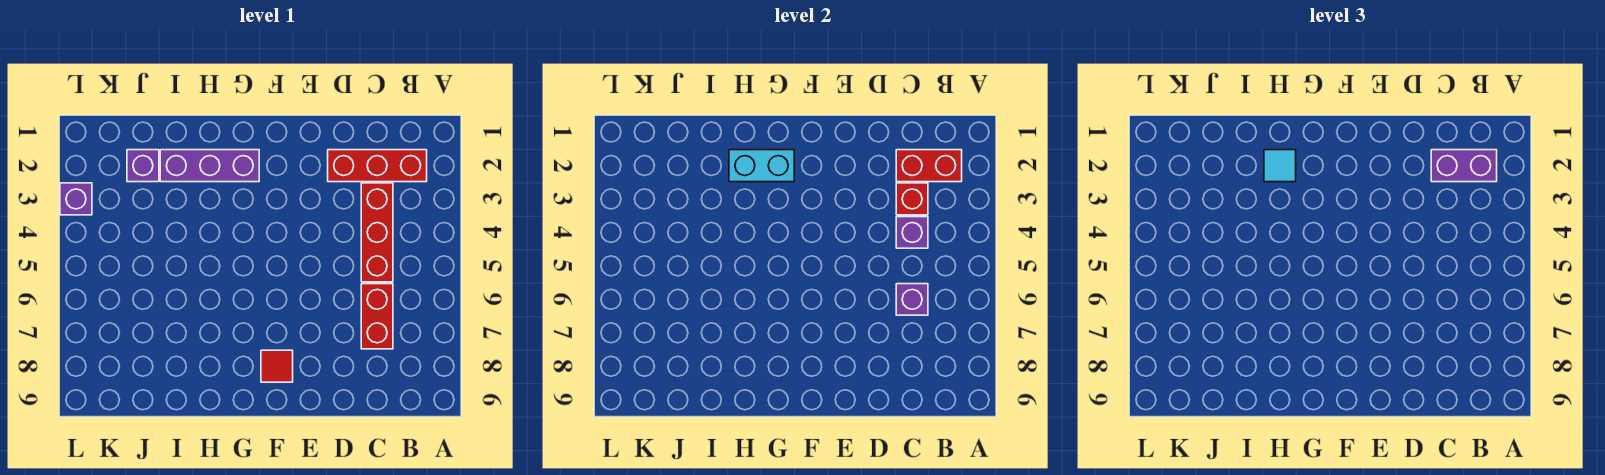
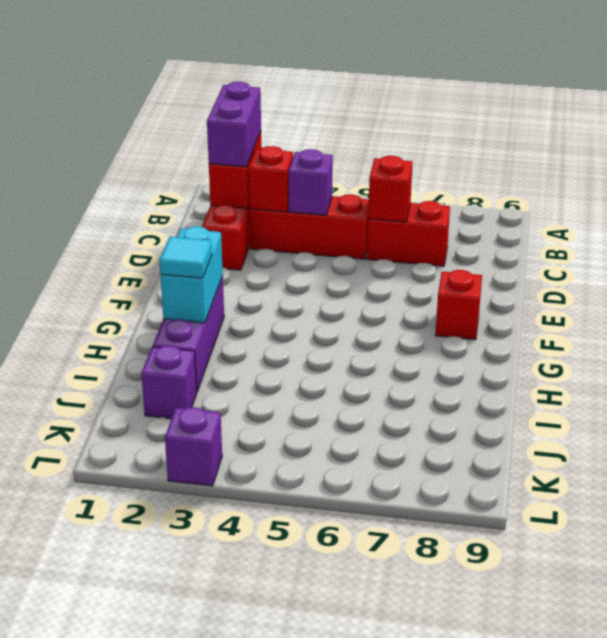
purple 1x1 brick [896,284,928,315] -> red 1x1 brick [368,156,412,222]
red 1x1 tile [261,350,293,382] -> red 1x1 brick [435,270,482,340]

